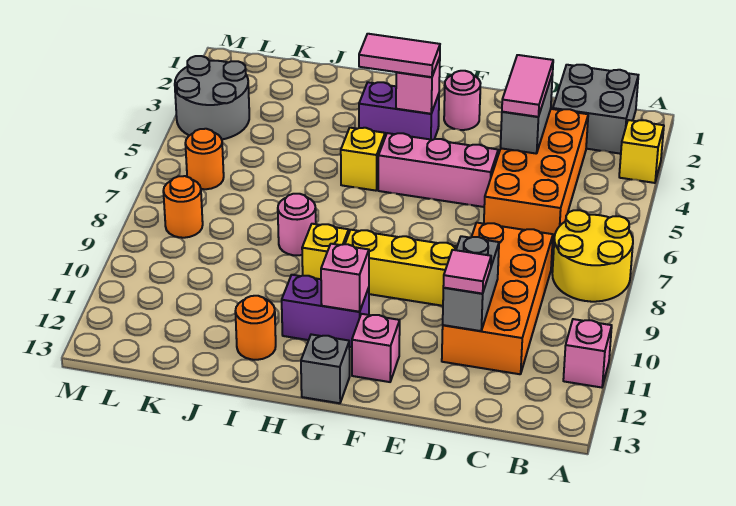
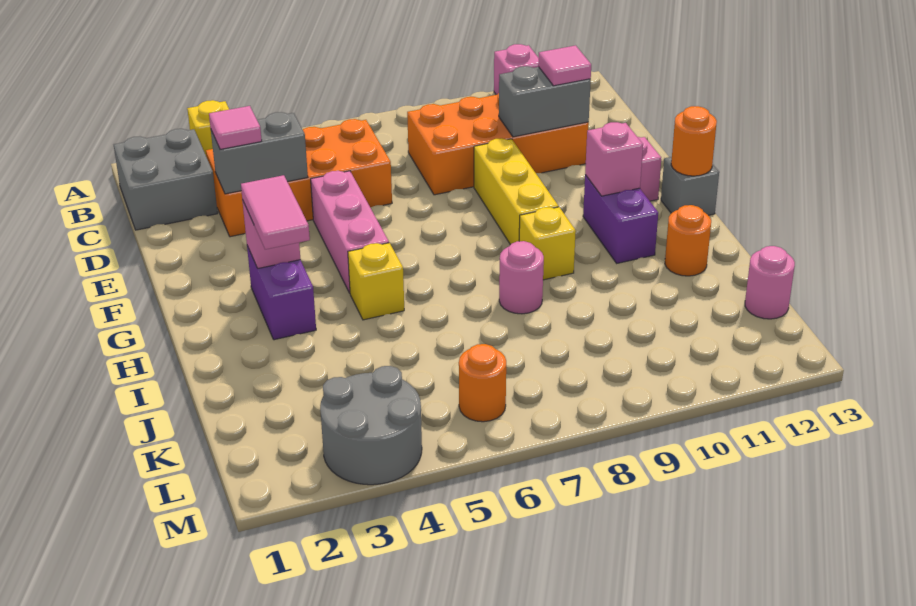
yellow 2x2 round brick [552,210,633,302] -> none
pink 1x2 tile [502,55,553,117] -> pink 1x1 tile [209,106,262,149]
pink 1x1 round brick [444,71,481,130] -> pink 1x1 round brick moved to [745,246,795,319]
orange 1x1 round brick [163,176,203,238] -> orange 1x1 round brick moved to [671,106,717,176]

